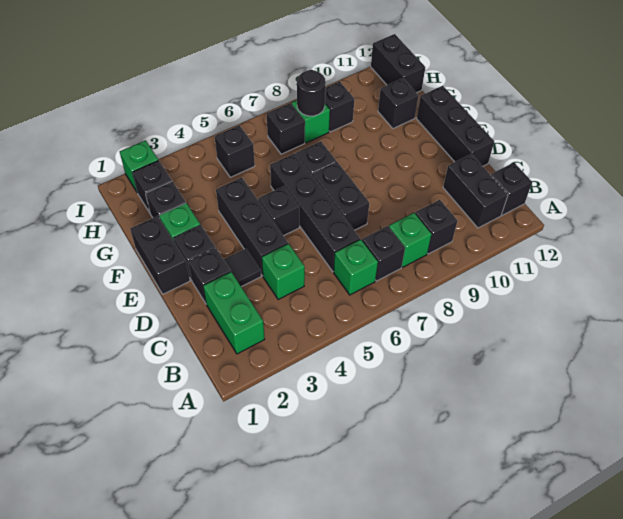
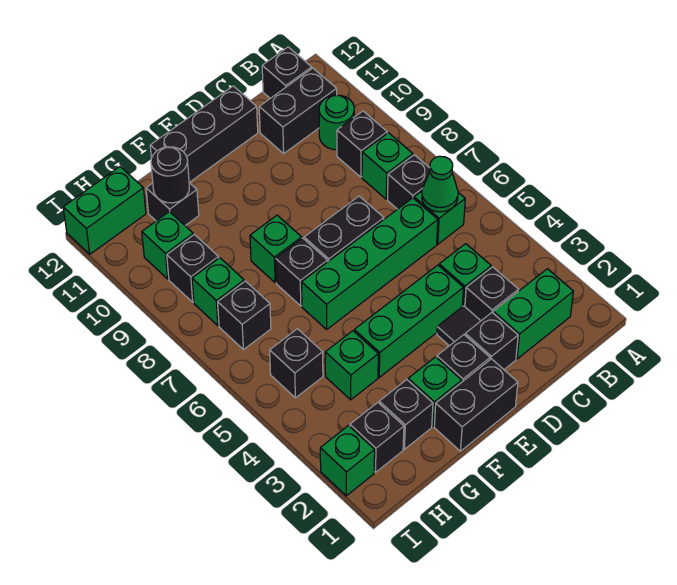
none -> green 1x1 cone [422,156,458,212]
none -> green 1x1 round brick [319,95,354,150]
black 1x4 brick [270,153,360,272] -> green 1x4 brick [302,198,438,329]
black 1x3 brick [216,177,288,276] -> green 1x3 brick [354,265,463,377]
black 1x1 brick [258,186,299,236] -> black 1x1 brick moved to [465,267,518,321]
none -> green 1x1 brick [250,215,302,283]
none -> green 1x1 brick [325,331,378,400]
black 1x1 round brick [297,70,326,116] -> black 1x1 round brick moved to [151,147,189,203]
none -> green 1x1 brick [142,212,193,279]
black 1x2 brick [371,34,425,93] -> green 1x2 brick [63,167,146,254]

